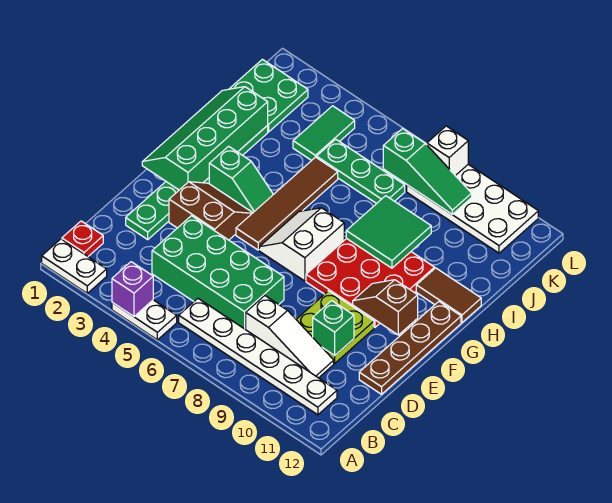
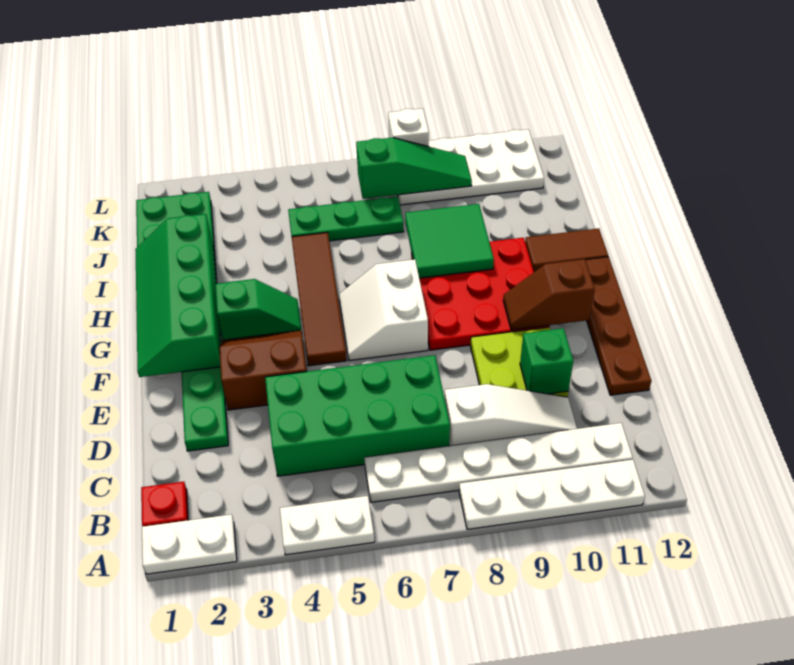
purple 1x1 brick [112,262,153,316] -> none
none -> white 1x4 plate [459,460,645,529]
green 1x2 tile [293,106,355,161] -> none

